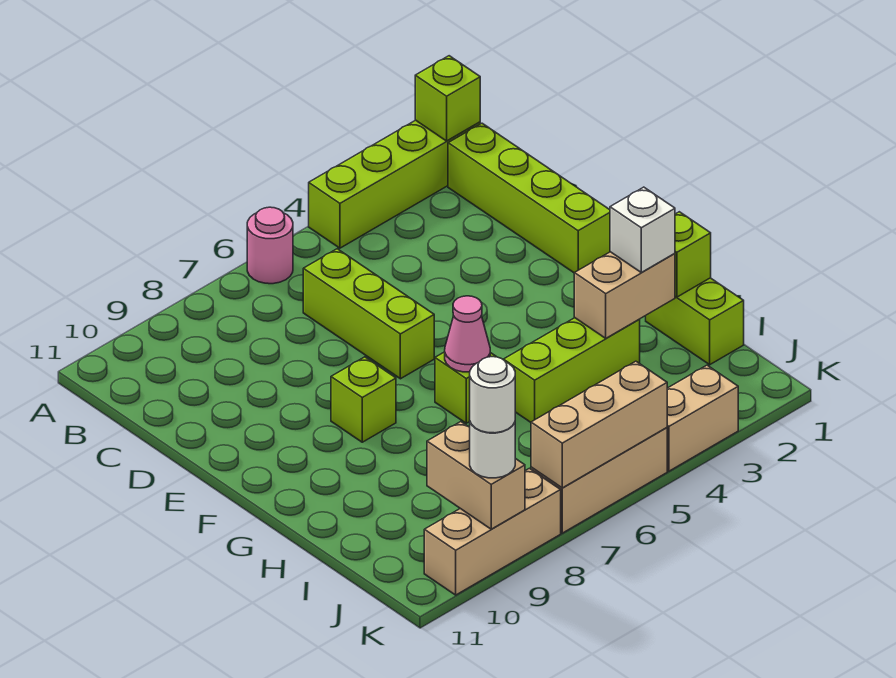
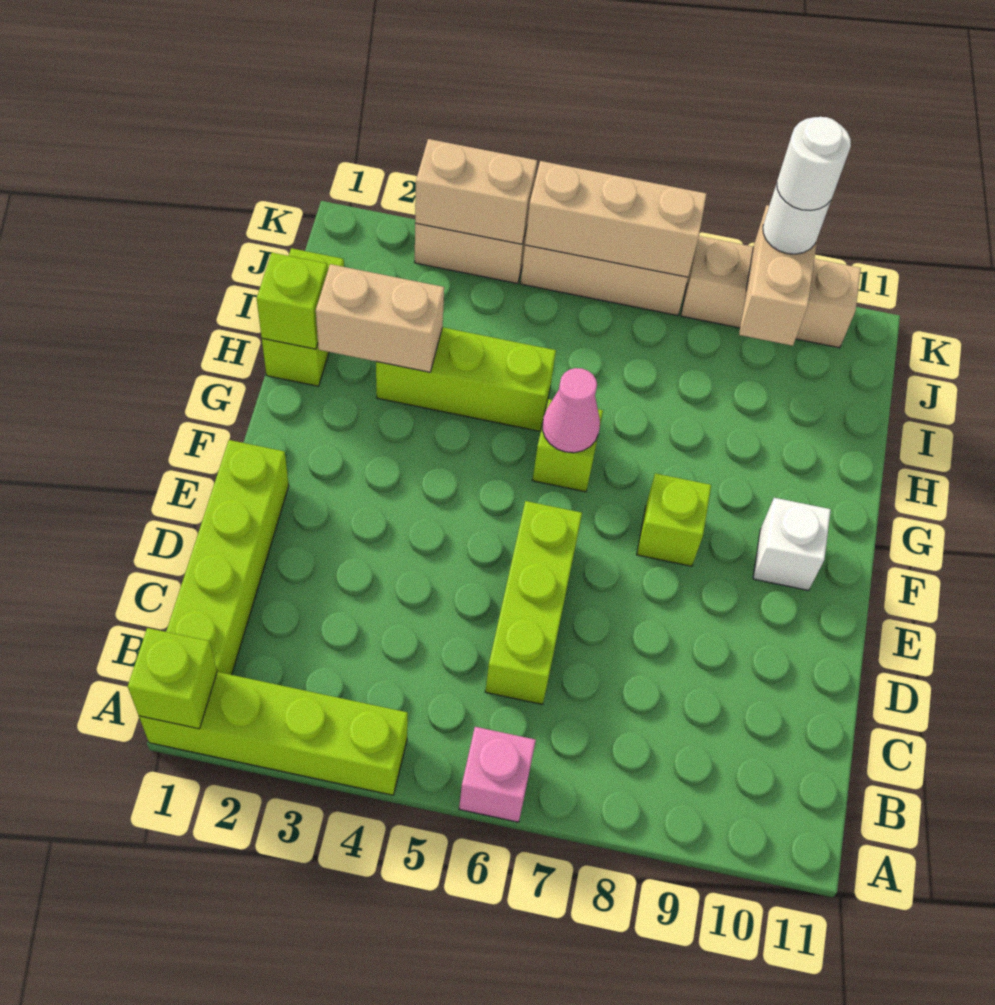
pink 1x1 round brick [247,207,293,284] -> pink 1x1 brick [459,727,536,822]
white 1x1 brick [610,187,675,272] -> white 1x1 brick moved to [753,498,831,590]
none -> tan 1x2 brick [415,139,537,244]

